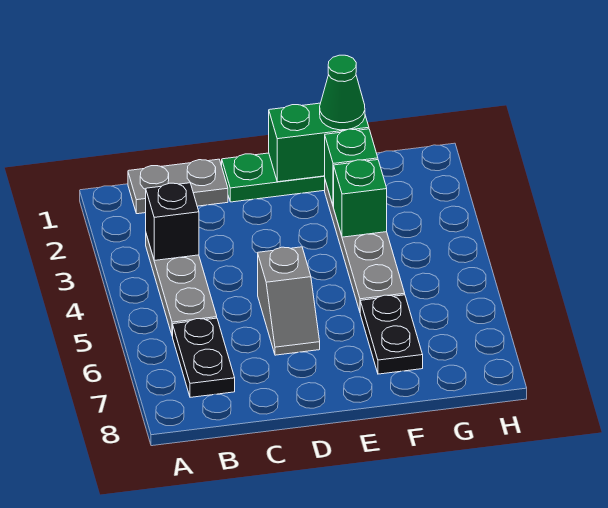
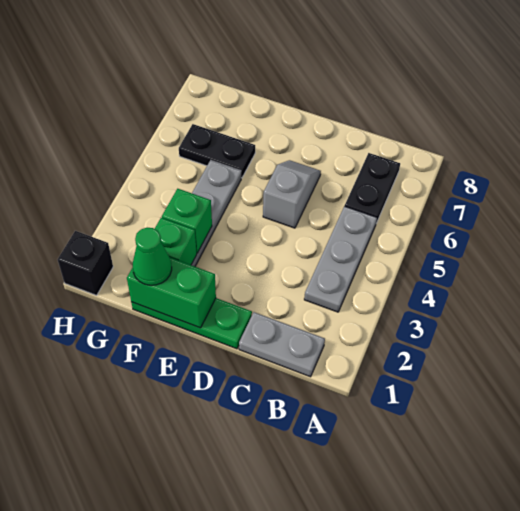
black 1x1 brick [146,183,199,260] -> black 1x1 brick moved to [58,231,113,295]
black 1x2 plate [360,295,423,374] -> black 1x2 plate turned to [179,124,255,178]

